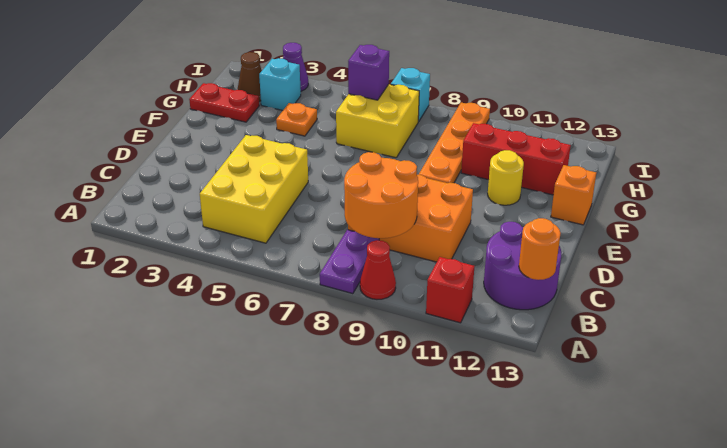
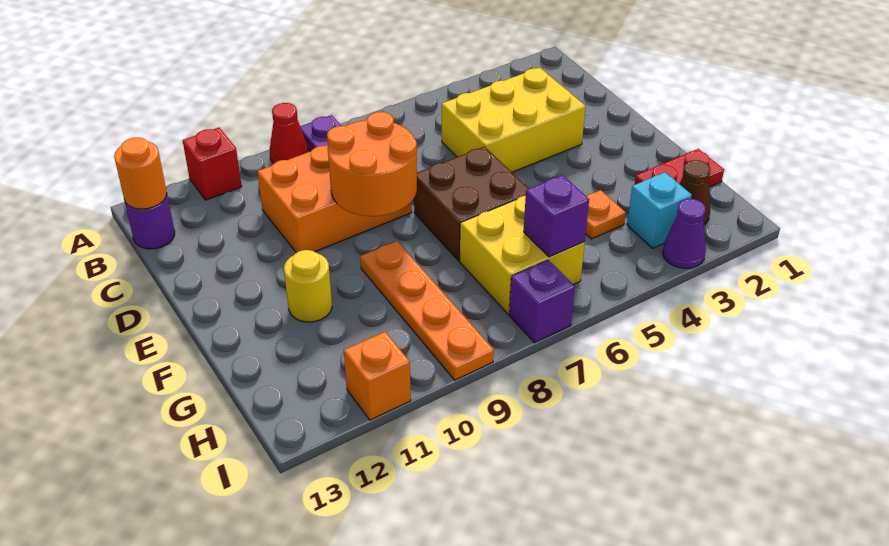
yellow 2x3 brick [200,135,308,243] -> yellow 2x3 brick turned to [442,68,586,172]
orange 2x2 round brick [344,152,418,238] -> orange 2x2 round brick moved to [327,112,417,216]
purple 2x2 round brick [484,222,561,310] -> purple 1x1 round brick [125,195,175,249]
none -> brown 2x2 brick [414,147,529,261]
orange 1x1 brick [551,165,596,225] -> orange 1x1 brick moved to [344,332,411,420]
red 1x3 brick [461,123,571,195] -> none
cyan 1x1 brick [391,68,430,121] -> purple 1x1 brick [509,260,575,343]

